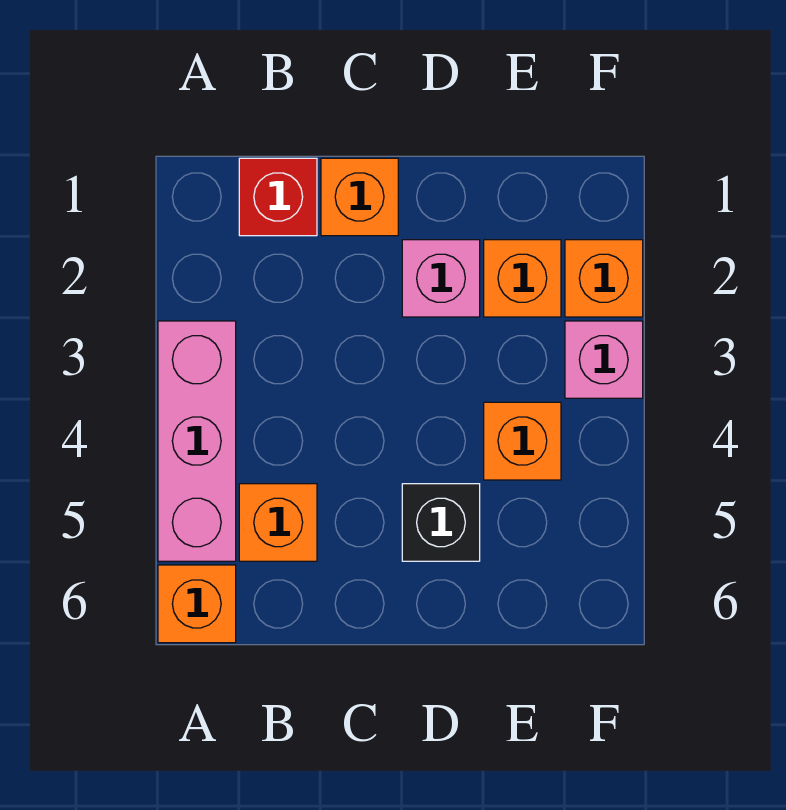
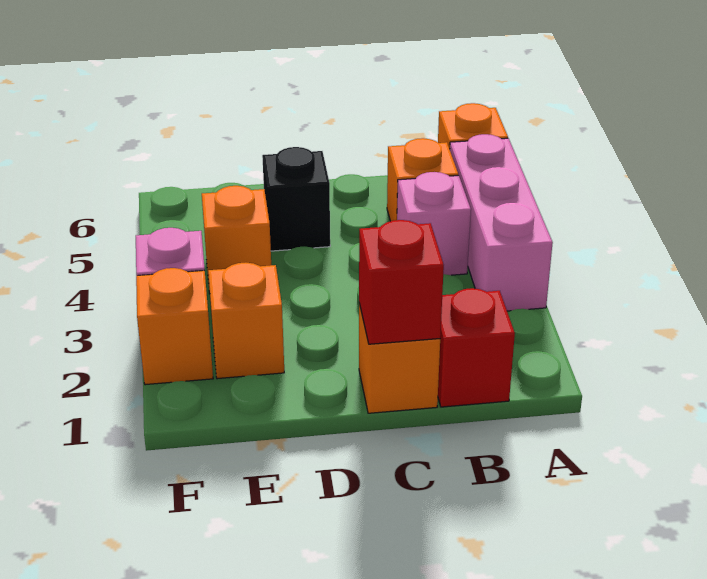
none -> red 1x1 brick [359,220,444,344]
pink 1x1 brick [402,240,480,317] -> pink 1x1 brick moved to [397,172,471,275]

